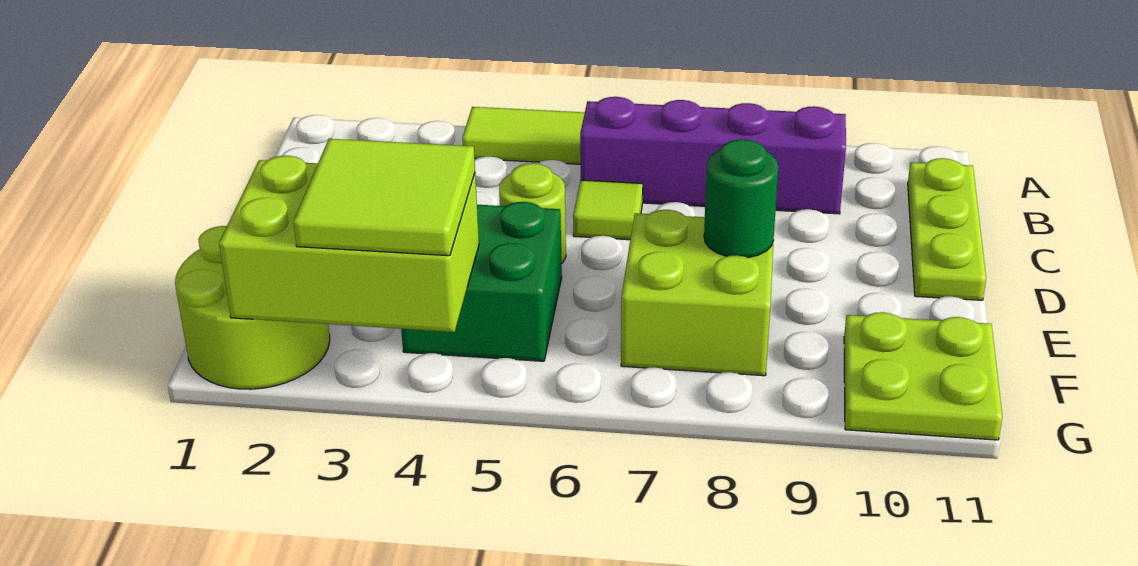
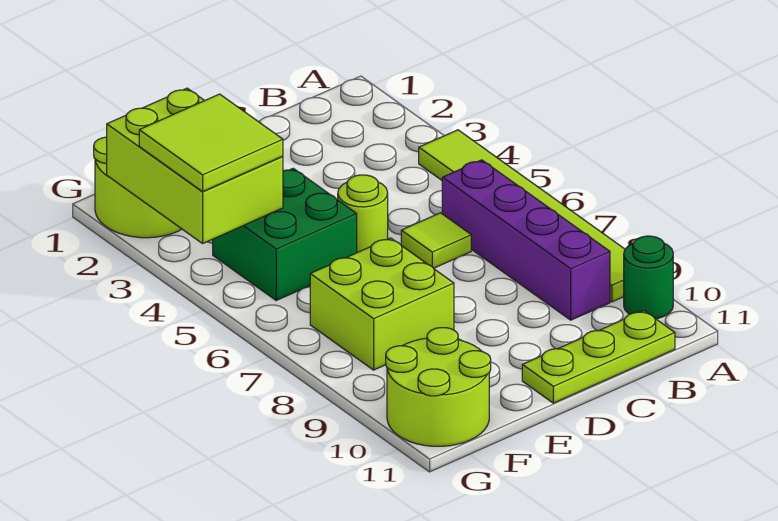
green 1x1 round brick [704,139,778,258] -> green 1x1 round brick moved to [624,236,673,319]
lime 2x2 plate [844,312,1003,440] -> lime 2x2 round brick [386,328,491,446]

